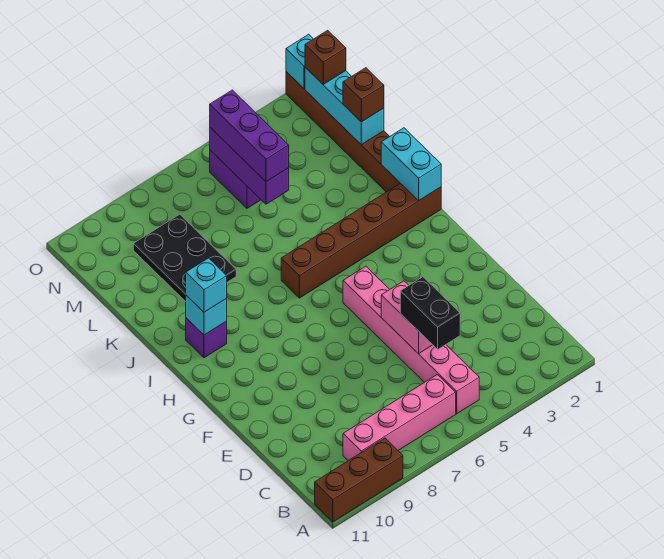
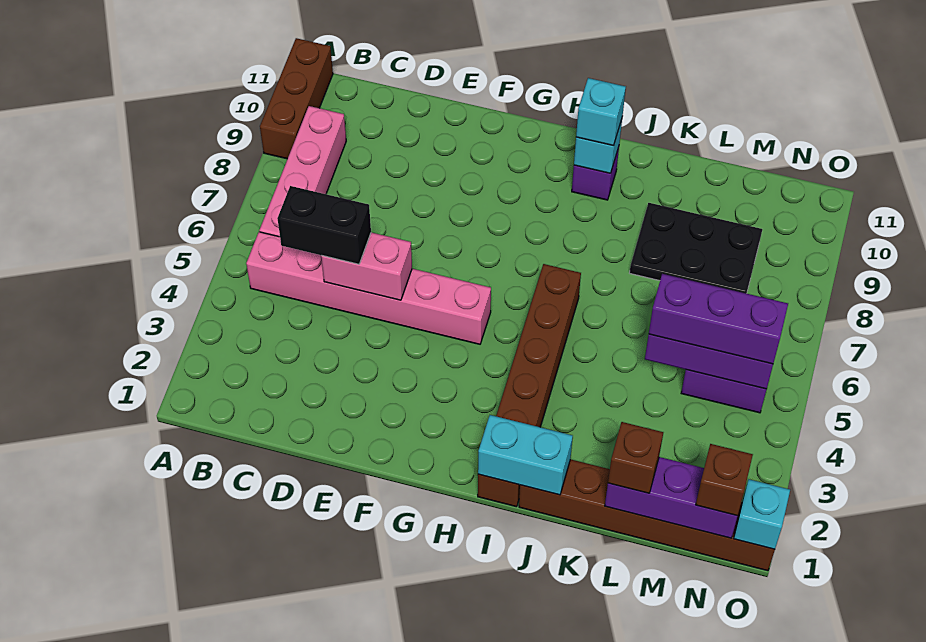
cyan 1x3 brick [305,67,384,145] -> purple 1x3 brick [605,457,737,538]

